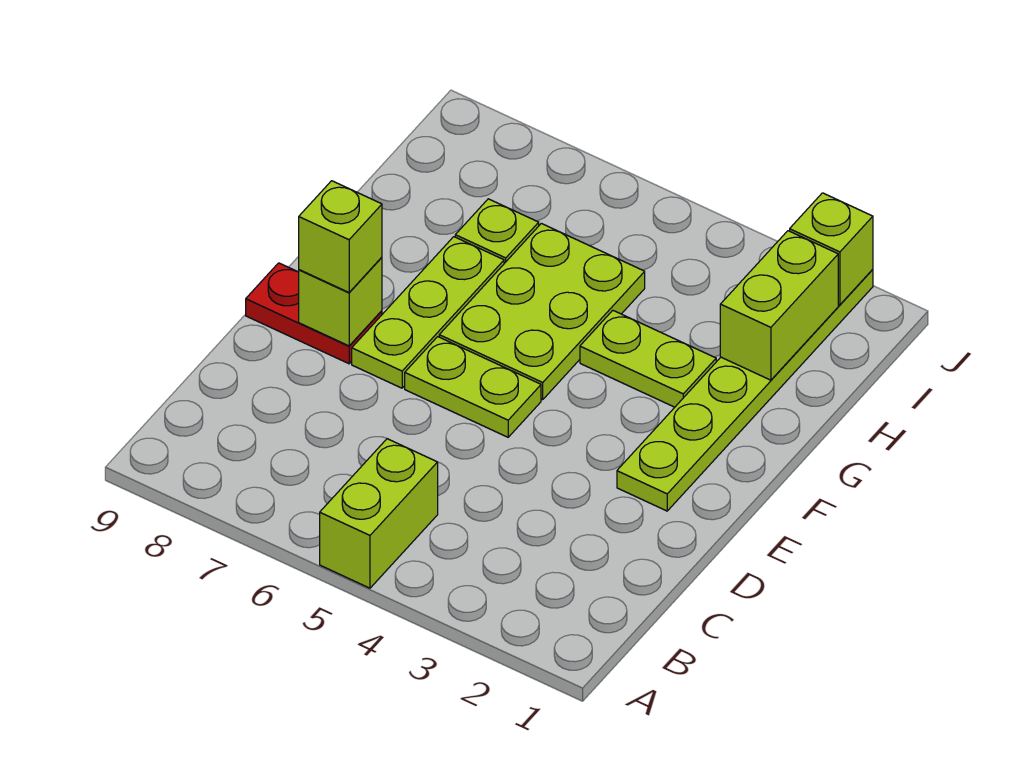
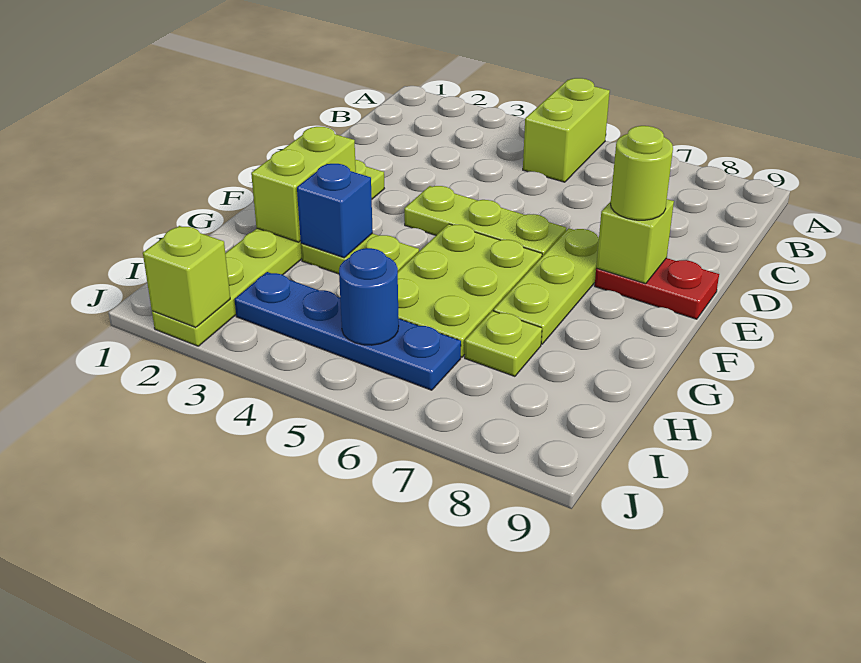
lime 1x2 plate [405,337,541,437] -> lime 1x3 plate [404,186,566,256]
lime 1x1 brick [299,181,382,292] -> lime 1x1 round brick [611,126,673,220]
none -> blue 1x1 brick [297,164,373,258]
lime 1x2 brick [720,231,838,380] -> lime 1x2 brick moved to [251,127,356,242]
none -> blue 1x4 plate [235,272,461,390]
none -> blue 1x1 round brick [339,248,399,345]

